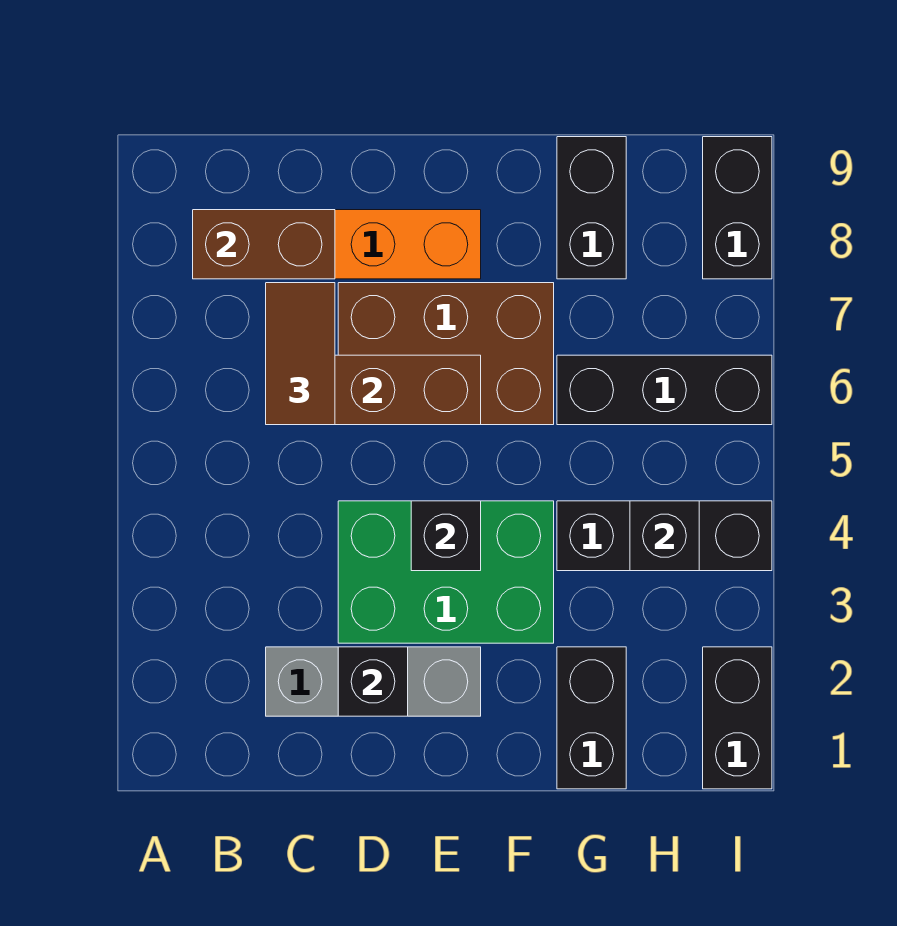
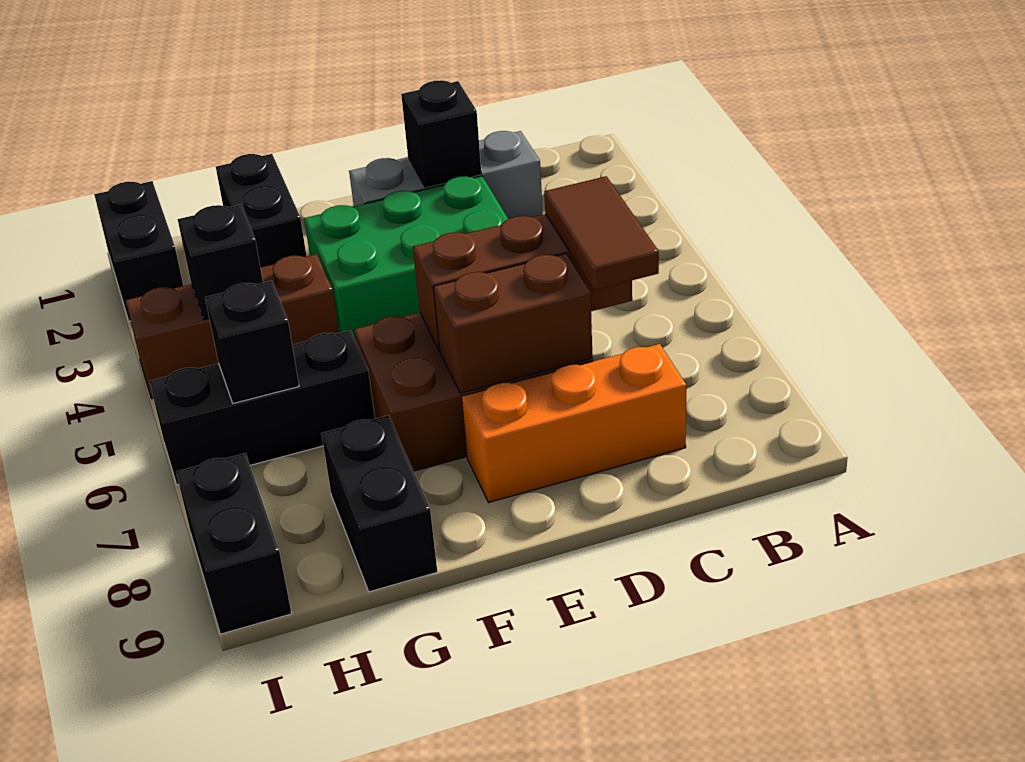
brown 1x2 brick [193,210,335,279] -> brown 1x2 brick moved to [433,253,593,393]
black 1x1 brick [411,501,481,571] -> black 1x1 brick moved to [205,281,299,403]
black 1x3 brick [557,501,772,571] -> brown 1x3 brick [126,254,339,399]

